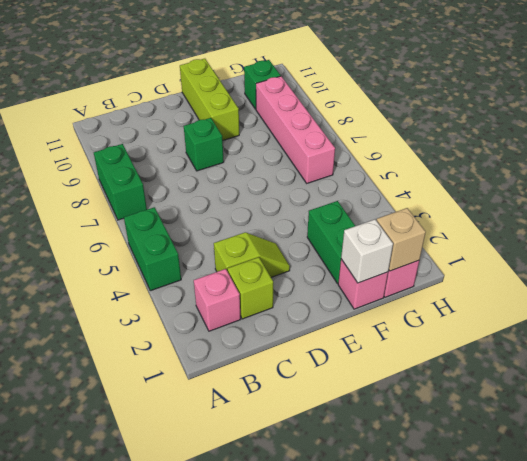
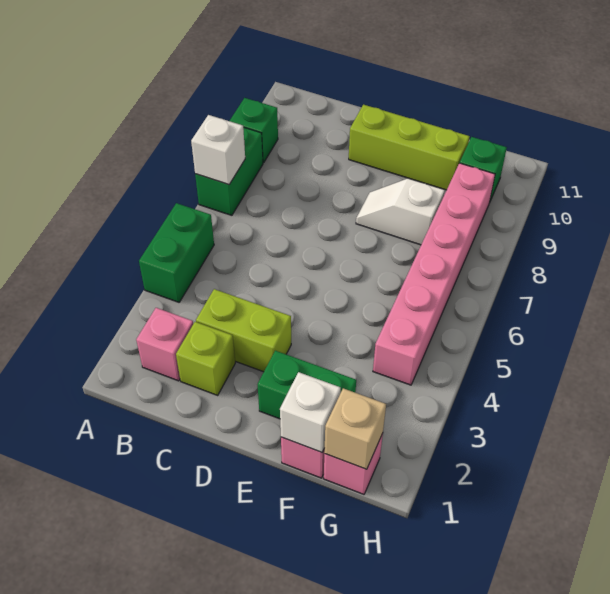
none -> white 1x1 brick [191,115,245,185]
lime 1x2 slope [214,232,290,277] -> lime 1x2 brick [196,289,291,372]
green 1x1 brick [184,118,224,171] -> green 1x1 brick moved to [230,98,278,163]
none -> white 1x2 slope [356,178,445,245]
lime 1x3 brick [180,59,239,140] -> lime 1x3 brick turned to [349,105,470,190]
green 1x2 brick [307,201,355,284] -> green 1x2 brick turned to [257,351,356,419]
pink 1x4 brick [256,76,335,183] -> pink 1x6 brick [373,163,495,385]

